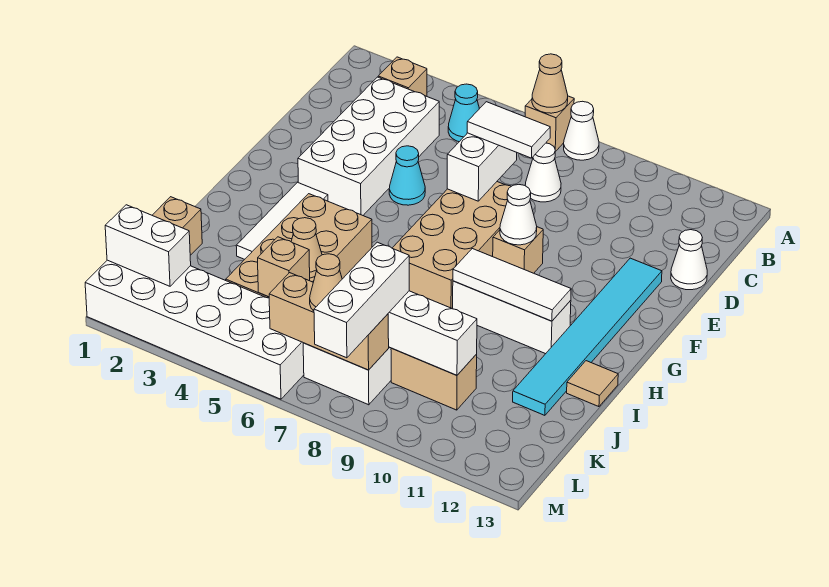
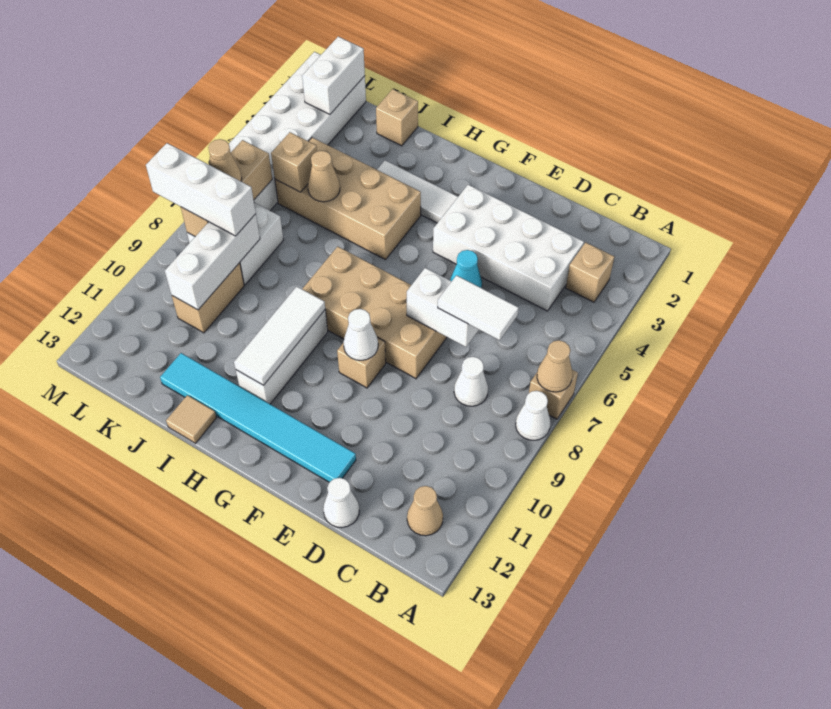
cyan 1x1 cone [448,84,479,142] -> none
none -> tan 1x1 cone [407,486,443,536]
white 1x2 tile [467,102,550,158] -> white 1x2 tile turned to [438,275,519,340]

